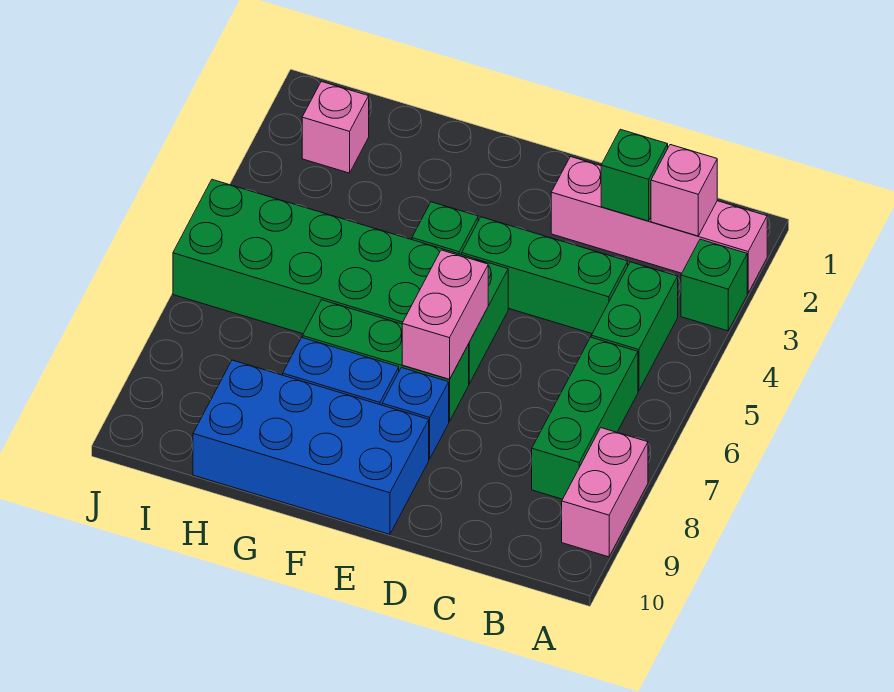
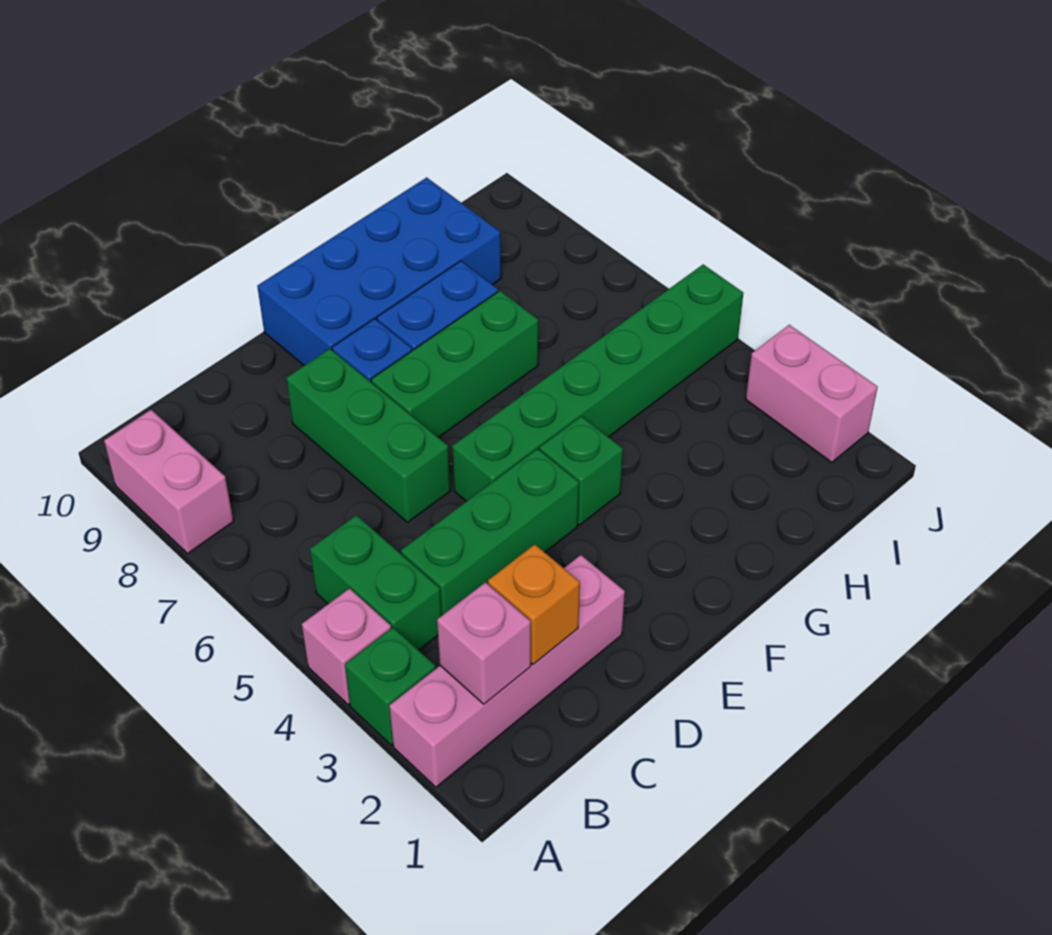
green 1x3 brick [532,337,638,499] -> green 1x3 brick moved to [286,349,450,522]
green 1x1 brick [601,129,668,221] -> orange 1x1 brick [488,544,580,664]
green 2x6 brick [173,180,508,384] -> green 1x6 brick [452,265,743,501]
pink 1x2 brick [402,250,488,379] -> pink 1x2 brick moved to [746,325,878,462]
pink 1x1 brick [302,81,369,173] -> pink 1x1 brick moved to [302,588,391,705]

